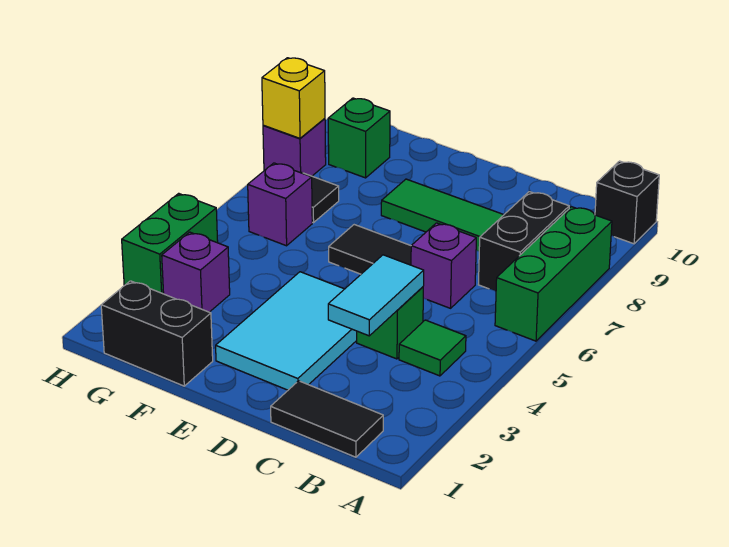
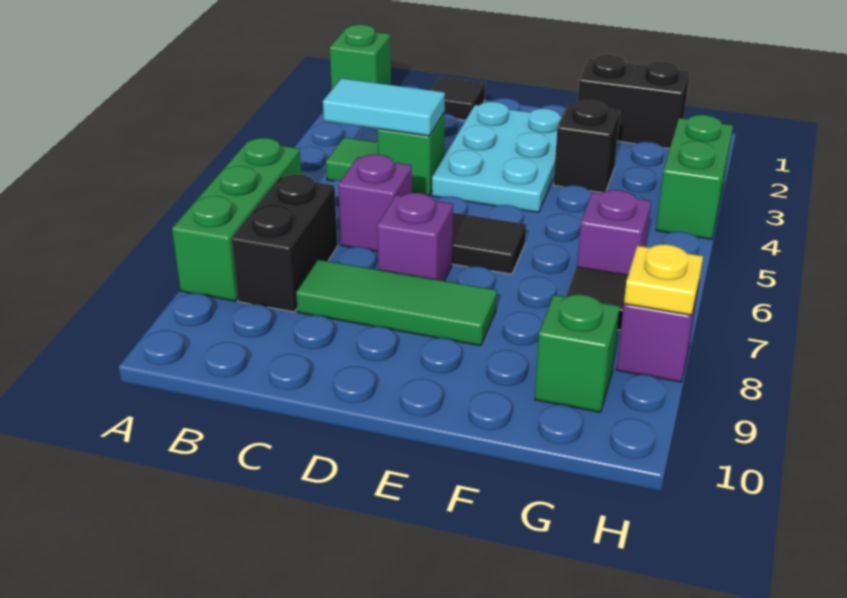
none -> green 1x1 brick [330,25,391,90]
black 1x1 brick [595,161,659,244] -> black 1x1 brick moved to [553,100,620,193]
black 1x2 tile [271,381,383,457] -> black 1x1 tile [432,77,485,120]
cyan 1x2 tile [328,255,424,336] -> cyan 1x2 tile turned to [323,78,445,136]
cyan 2x3 tile [216,272,357,390] -> cyan 2x3 plate [432,102,562,212]
purple 1x1 brick [162,232,230,312] -> purple 1x1 brick moved to [377,193,453,281]
yellow 1x1 brick [262,58,325,138] -> yellow 1x1 plate [624,244,703,315]

